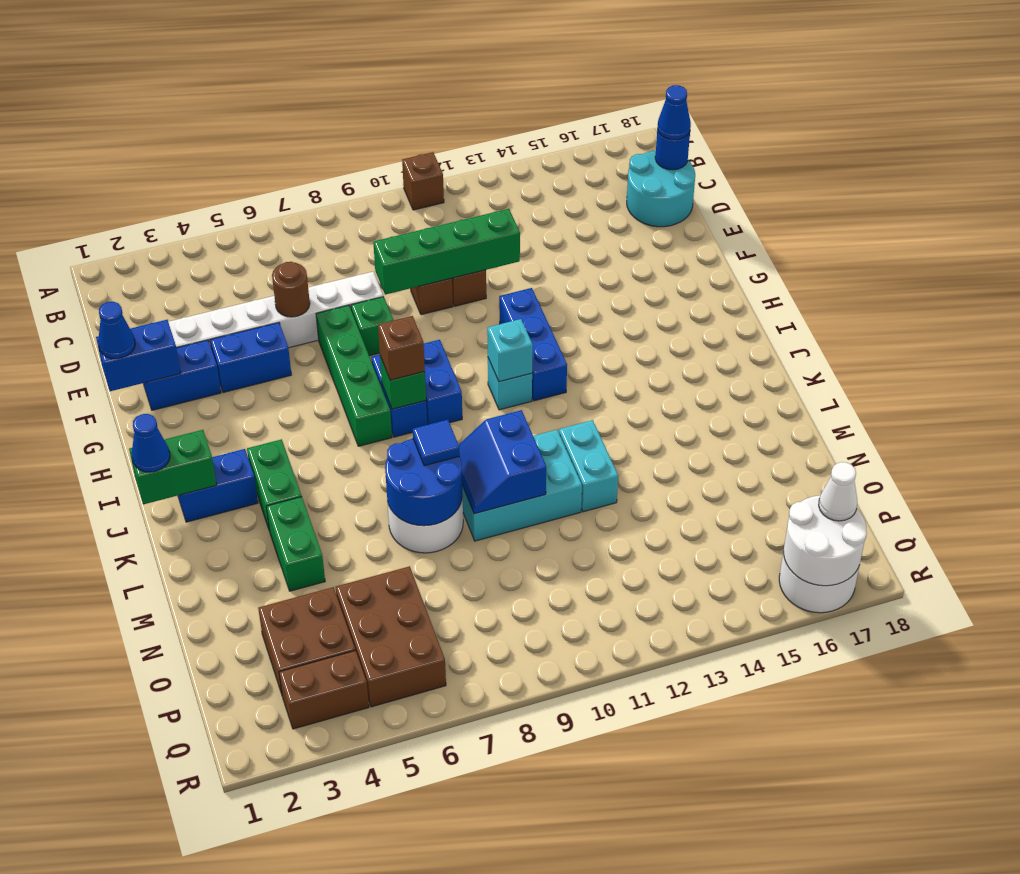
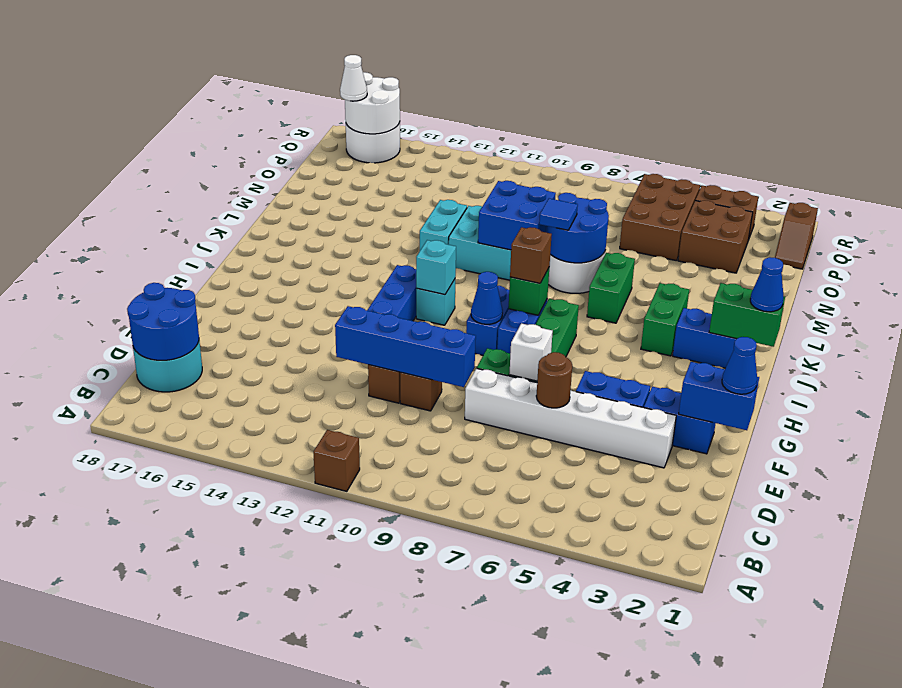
blue 1x1 round brick [655,130,690,170] -> blue 2x2 round brick [127,283,199,360]
blue 1x1 cone [657,85,691,140] -> blue 1x1 cone moved to [471,272,503,324]
green 1x4 brick [373,209,520,295] -> blue 1x4 brick [335,306,476,387]
none -> white 1x1 brick [509,323,553,381]
green 1x2 brick [266,497,325,591] -> green 1x2 brick moved to [587,253,635,323]
blue 2x2 slope [459,410,546,514] -> blue 2x2 brick [478,181,556,250]
none -> brown 1x2 slope [775,203,818,269]

